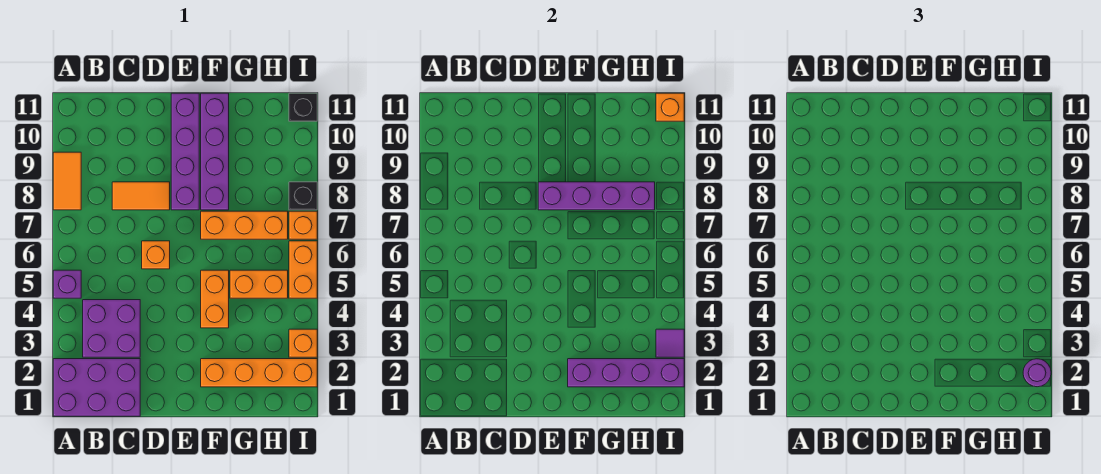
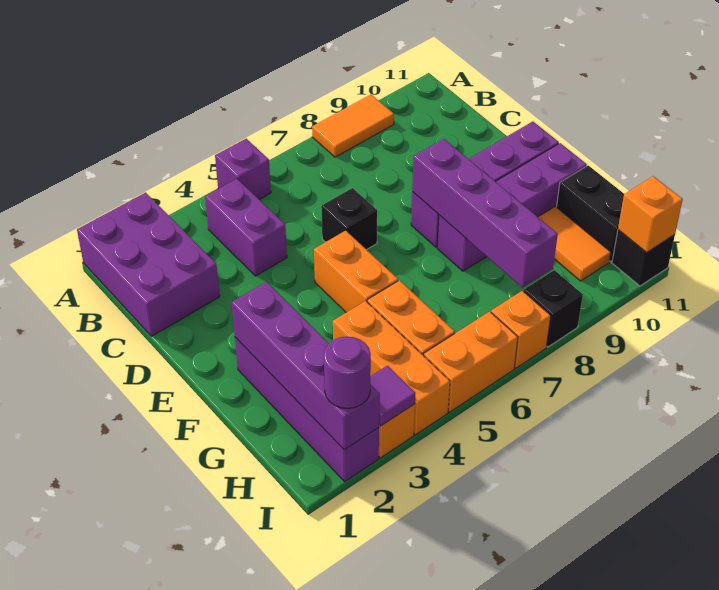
purple 2x2 brick [83,300,140,357] -> purple 1x2 brick [205,179,287,276]
orange 1x2 tile [112,182,170,210] -> orange 1x2 tile moved to [538,206,611,281]
orange 1x1 brick [142,241,170,269] -> black 1x1 brick [321,188,377,250]
orange 1x4 brick [201,359,317,387] -> purple 1x4 brick [235,337,379,482]
orange 1x2 brick [201,270,229,328] -> orange 1x2 brick turned to [314,231,398,312]
orange 1x3 brick [201,211,288,239] -> orange 1x3 brick moved to [333,301,450,435]
none -> black 1x2 brick [557,165,624,262]

